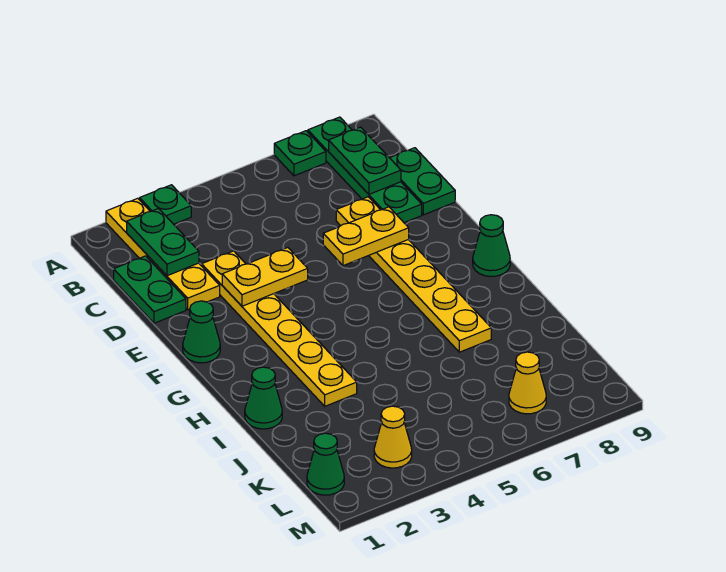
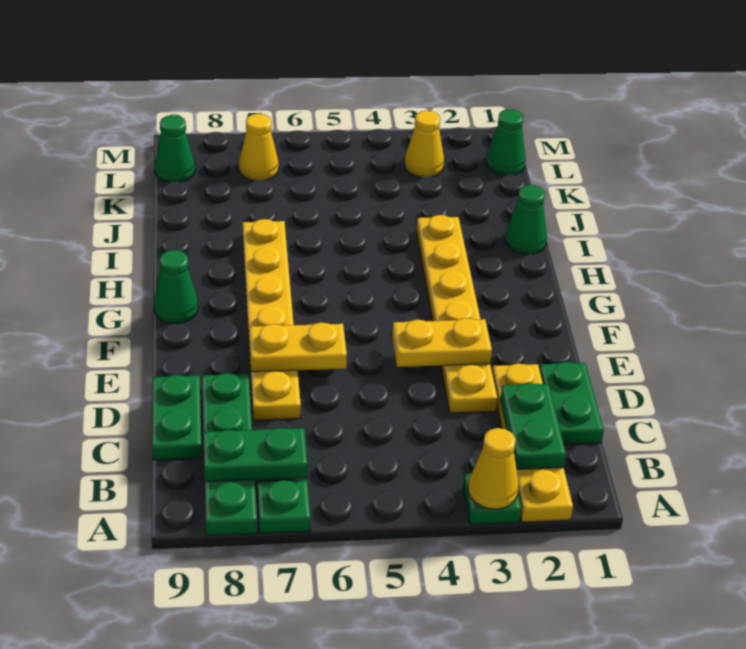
none -> yellow 1x1 cone [468,428,519,509]
green 1x2 plate [329,127,401,194] -> green 1x2 plate turned to [203,428,307,482]
green 1x1 cone [183,301,220,363] -> green 1x1 cone moved to [154,115,195,183]

